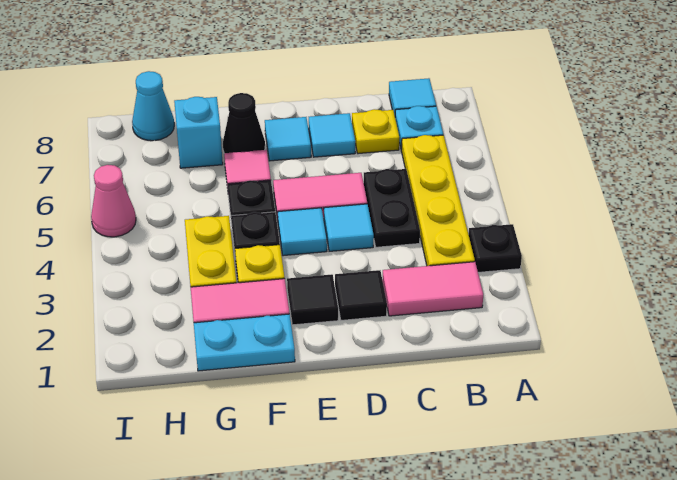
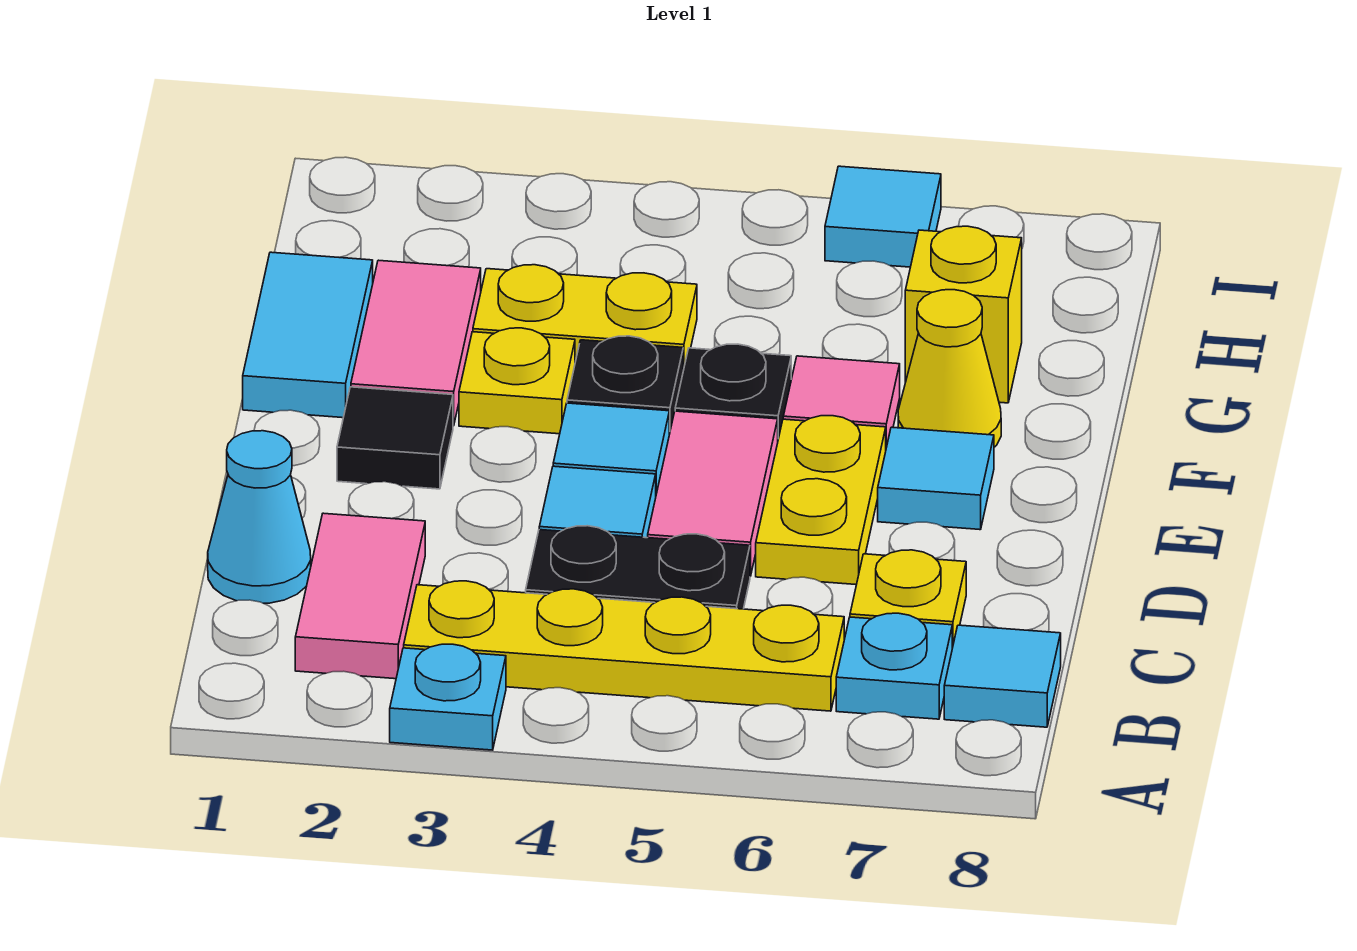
black 1x1 plate [469,224,522,272] -> cyan 1x1 plate [390,644,506,750]
black 1x1 tile [335,270,387,320] -> none
none -> yellow 1x2 plate [756,416,886,585]
cyan 1x1 tile [309,113,355,157] -> cyan 1x1 tile moved to [825,166,941,267]
cyan 1x2 plate [194,314,295,371] -> cyan 1x2 tile [243,252,373,418]
black 1x1 cone [223,93,265,153] -> yellow 1x1 cone [898,290,1001,447]
cyan 1x1 brick [174,97,223,168] -> yellow 1x1 brick [905,226,1022,403]
cyan 1x1 cone [132,71,174,141] -> cyan 1x1 cone moved to [208,431,311,603]
pink 1x1 cone [91,165,136,237] -> none

